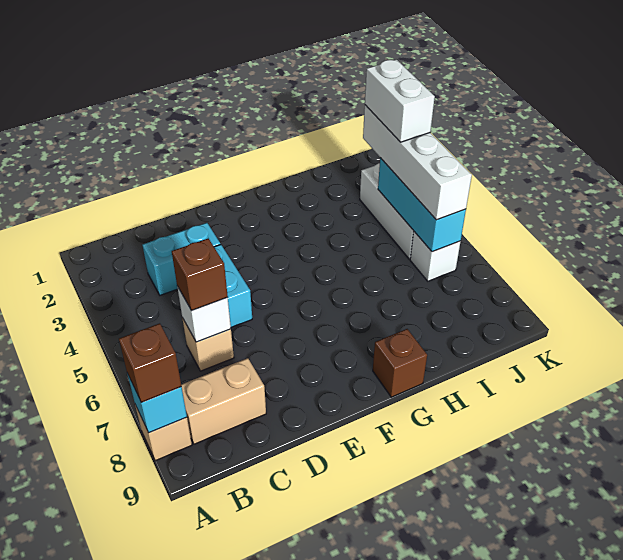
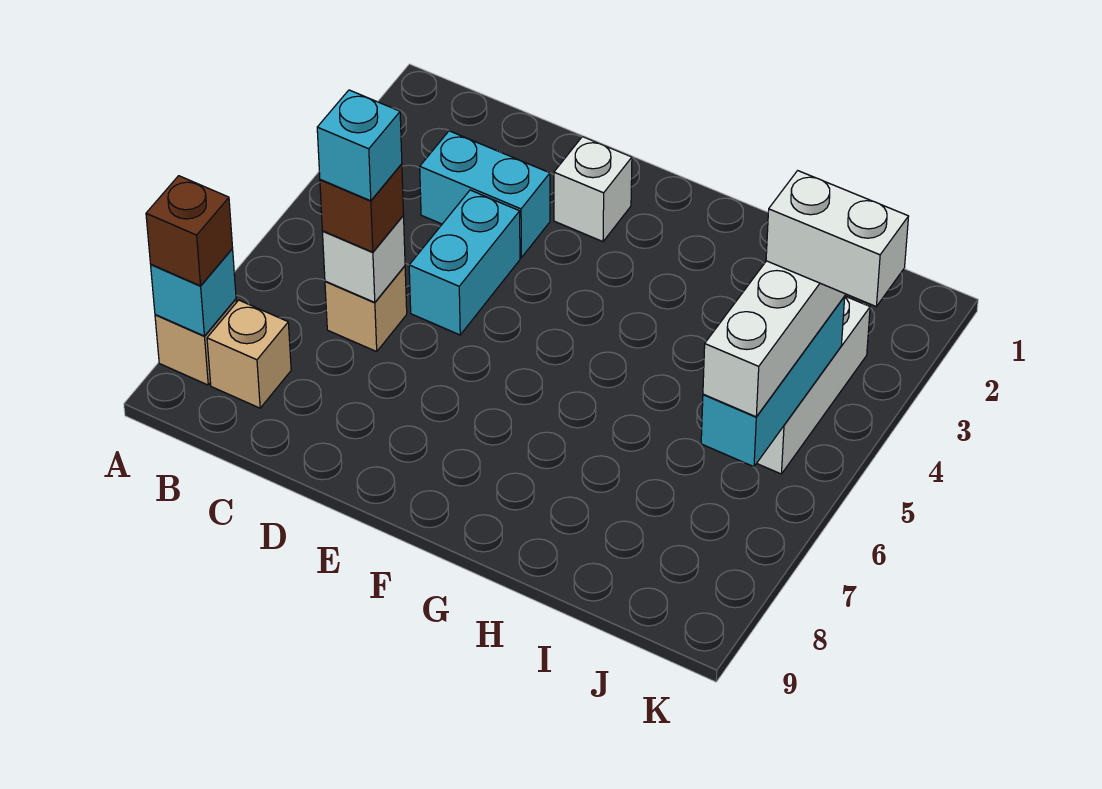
tan 1x2 brick [181,358,266,444] -> tan 1x1 brick [207,300,291,408]
none -> cyan 1x1 brick [317,90,402,201]
brown 1x1 brick [373,329,427,397] -> none
white 1x2 brick [365,59,435,142] -> white 1x2 brick turned to [766,171,909,306]
white 1x1 brick [410,232,461,281] -> white 1x1 brick moved to [554,137,632,242]

